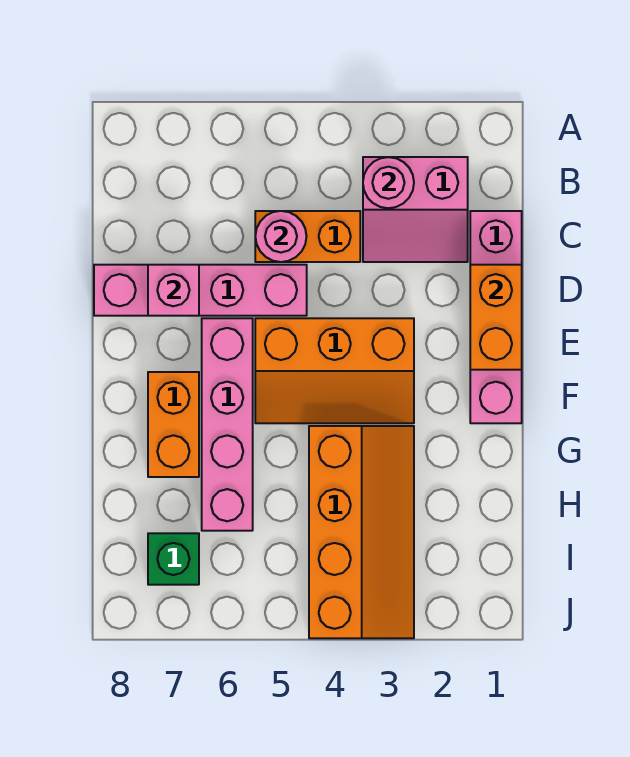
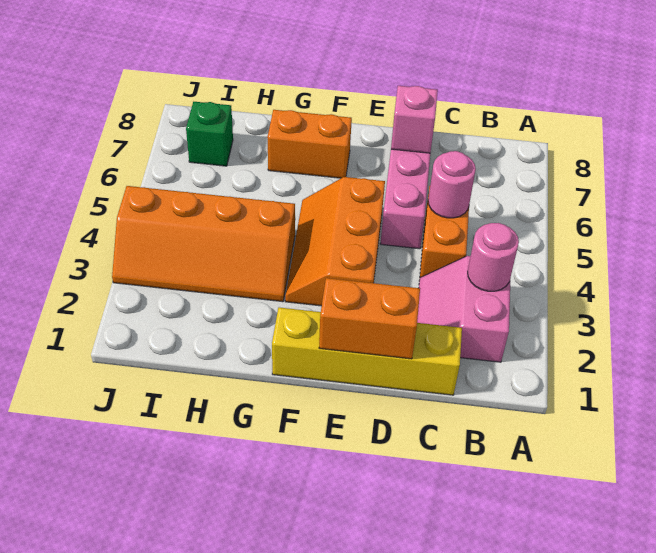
pink 1x4 brick [470,211,522,423] -> yellow 1x4 brick [272,307,462,395]
pink 1x4 brick [202,318,253,531] -> none

